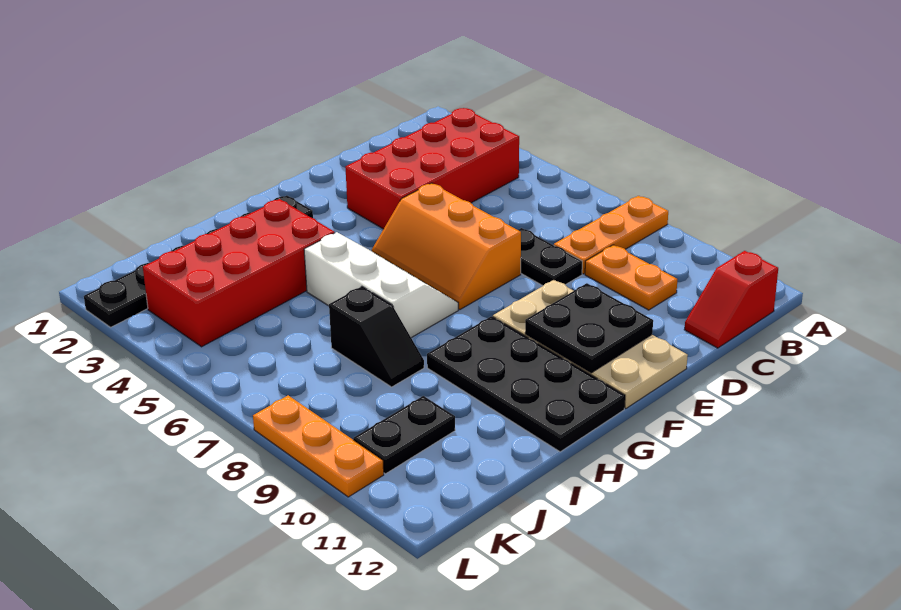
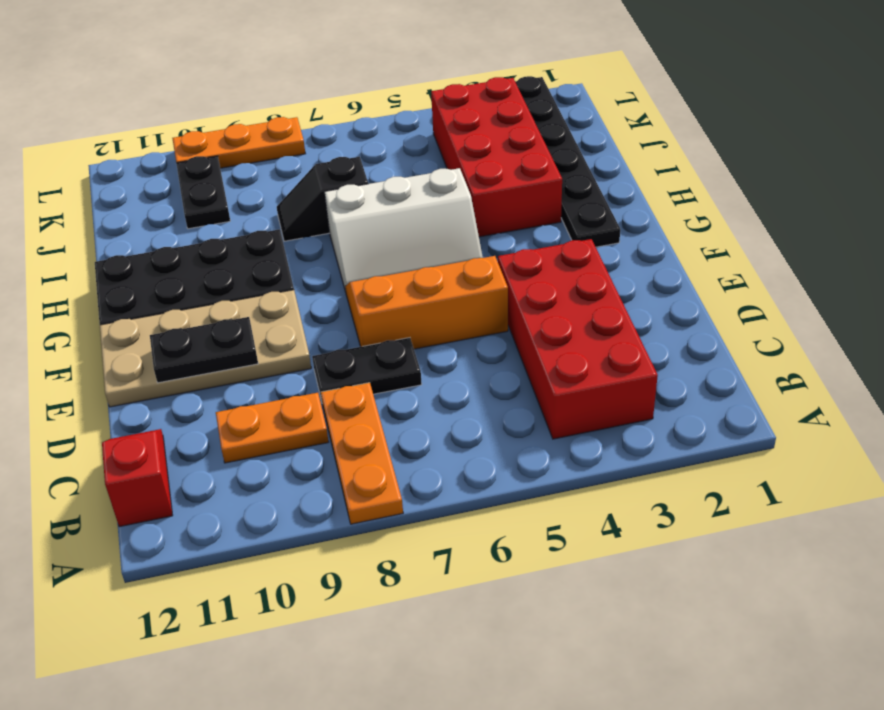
black 2x2 plate [525,283,653,373] -> black 1x2 plate [150,317,258,383]

